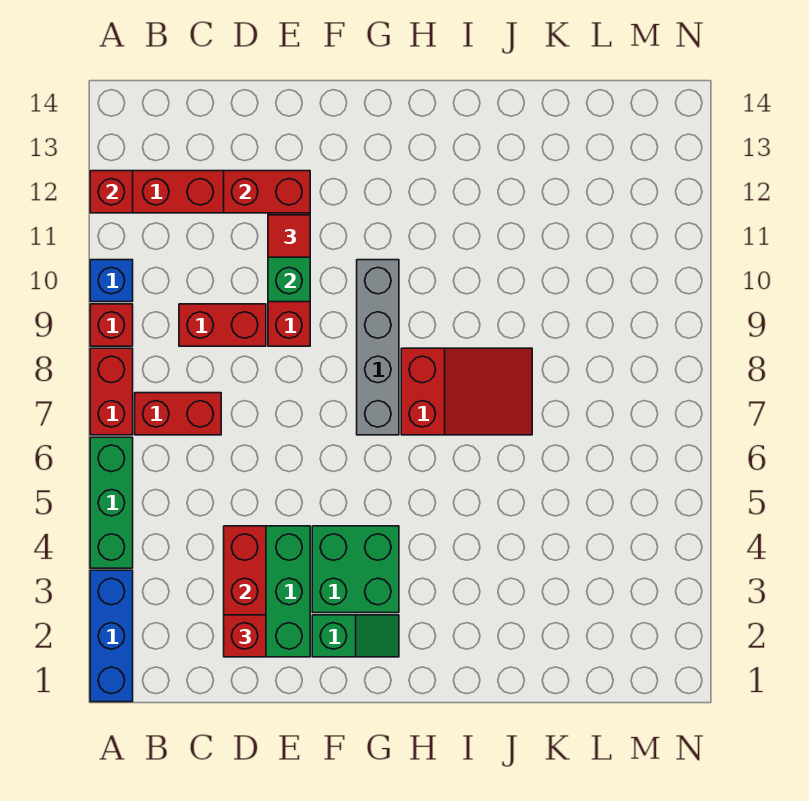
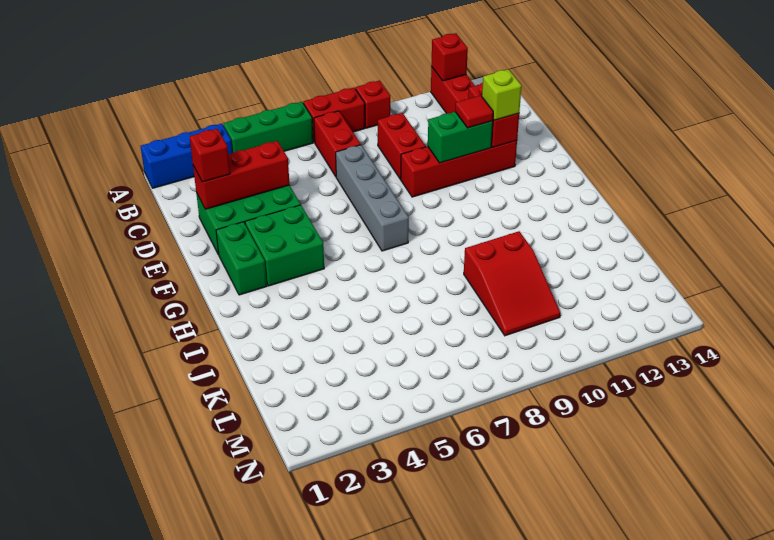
blue 1x1 brick [90,260,133,302] -> none
none -> lime 1x1 brick [482,69,522,120]
green 1x2 slope [312,615,399,657] -> green 1x2 brick [216,222,267,295]
grey 1x4 brick [357,260,399,435] -> grey 1x4 brick turned to [336,145,409,251]
red 2x3 slope [401,348,532,435] -> red 2x3 slope moved to [464,231,560,336]

